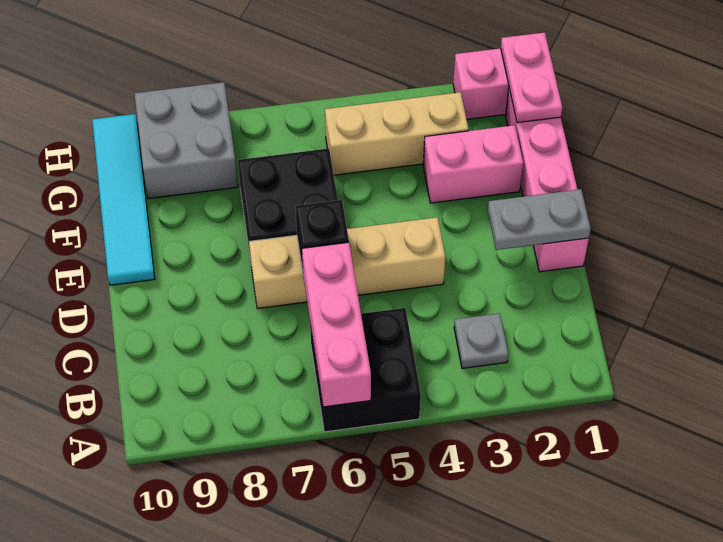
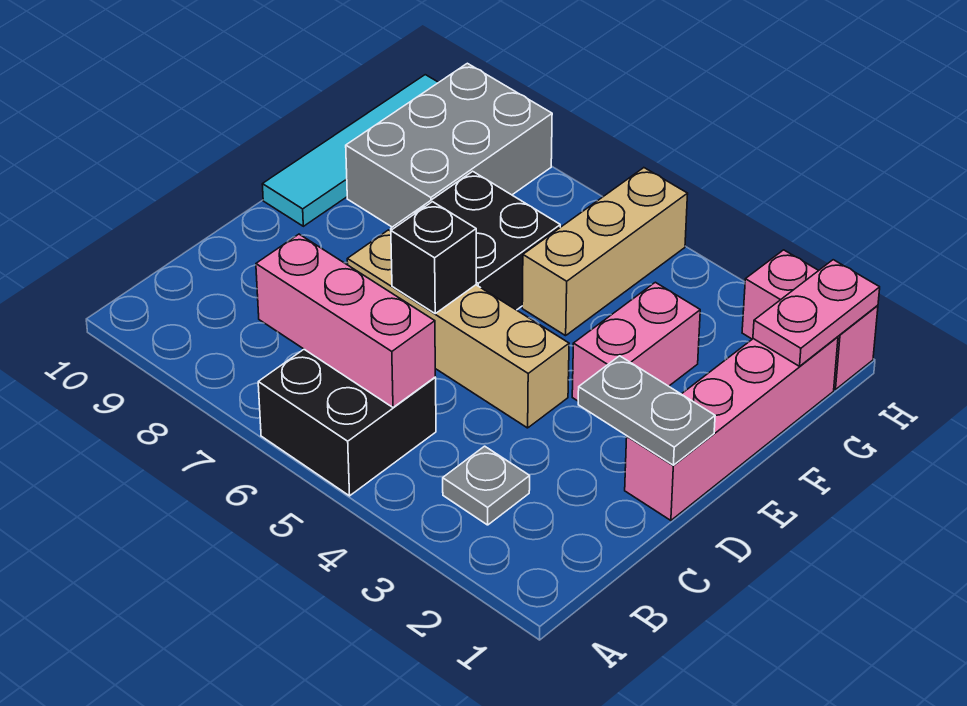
pink 1x3 brick [302,242,371,407] -> pink 1x3 brick turned to [256,234,435,407]
pink 1x2 brick [423,125,523,203] -> pink 1x2 brick turned to [572,282,700,401]
tan 1x3 brick [325,92,468,175] -> tan 1x3 brick turned to [522,168,688,336]
grey 2x2 brick [134,82,238,199] -> grey 2x3 brick [346,63,552,227]

